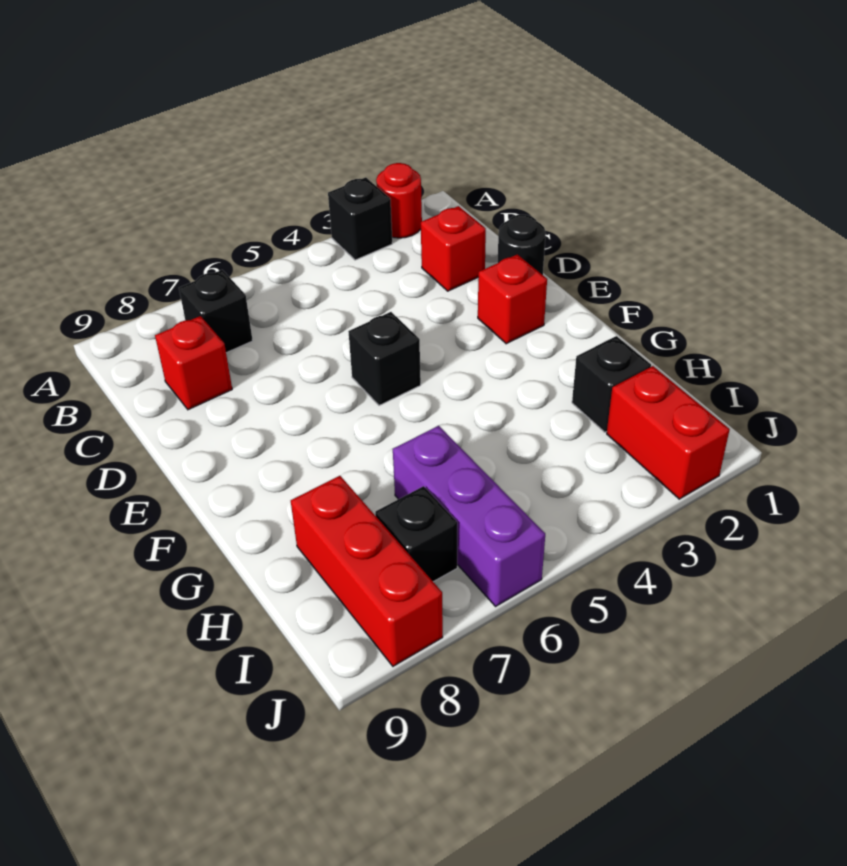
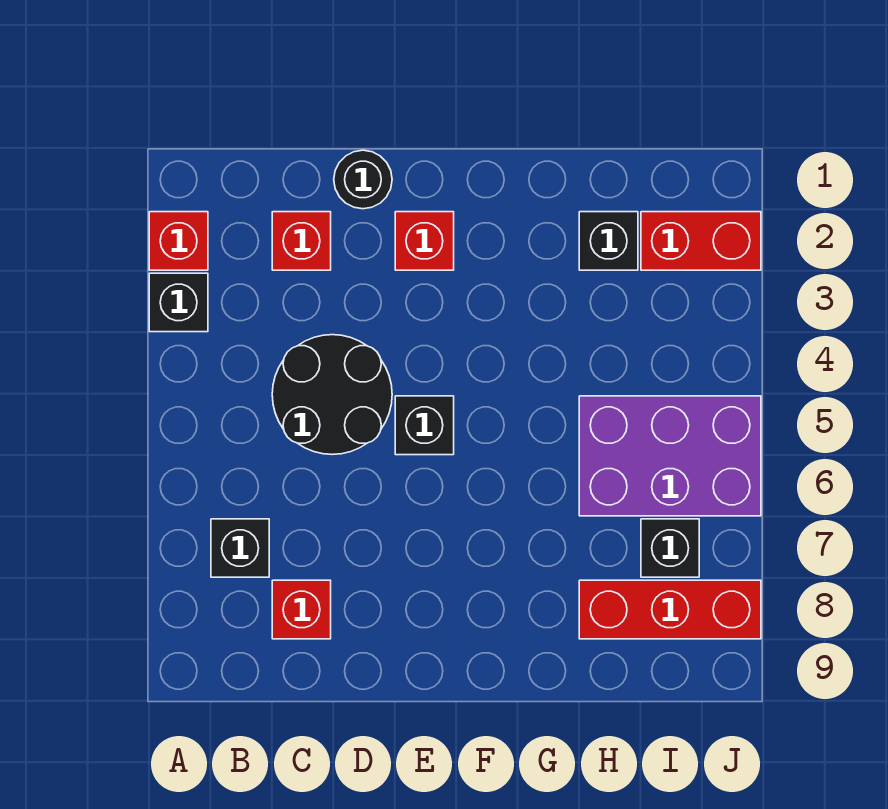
red 1x1 round brick [376,163,422,238] -> red 1x1 brick [149,212,208,270]
none -> black 2x2 round brick [272,335,392,455]
purple 1x3 brick [393,426,545,606] -> purple 2x3 brick [579,396,761,516]

